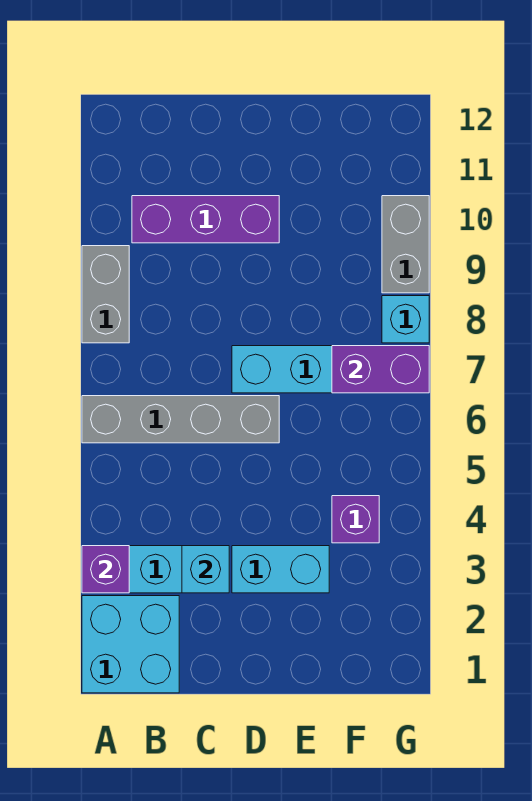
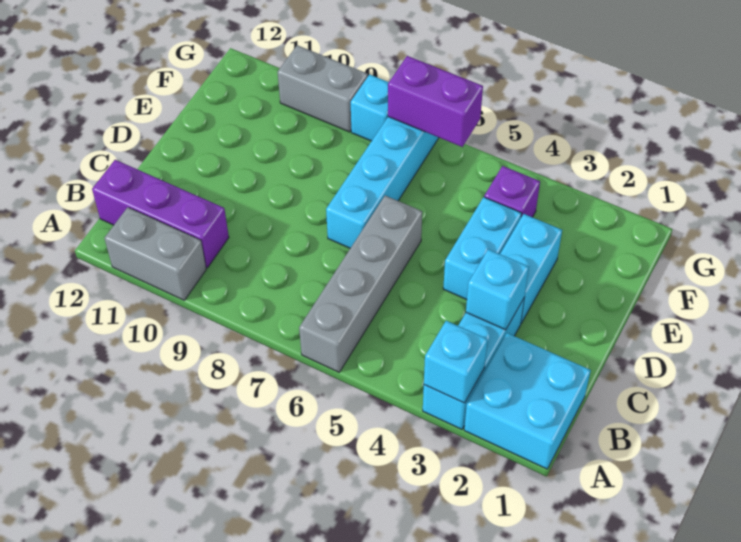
purple 1x1 brick [82,546,129,593] -> cyan 1x1 brick [424,321,488,403]
grey 1x2 brick [82,246,129,343] -> grey 1x2 brick moved to [104,207,206,300]
purple 1x3 brick [132,196,279,243] -> purple 1x3 brick turned to [92,160,229,268]
none -> cyan 1x2 brick [443,197,522,300]
purple 1x2 brick [332,346,429,393] -> purple 1x2 brick turned to [388,56,483,147]

